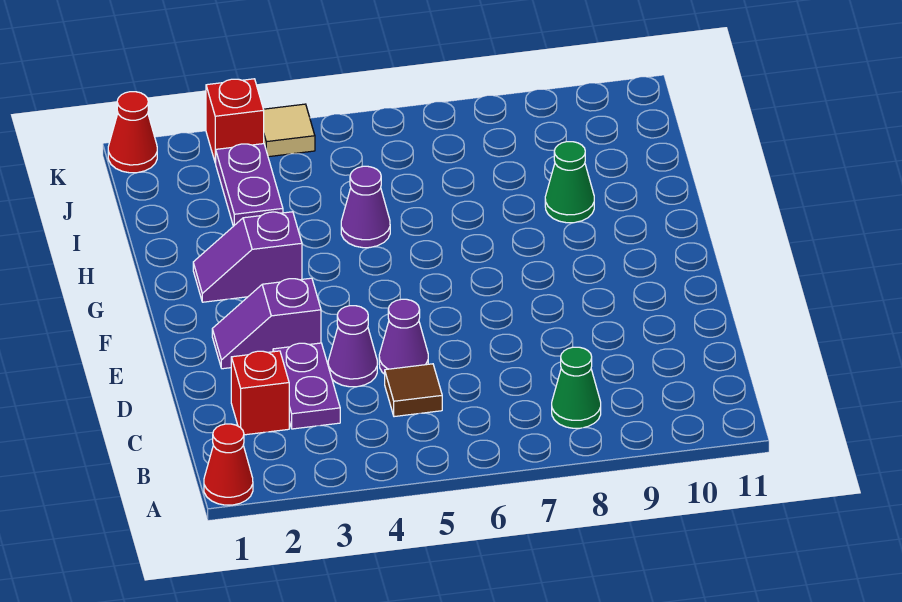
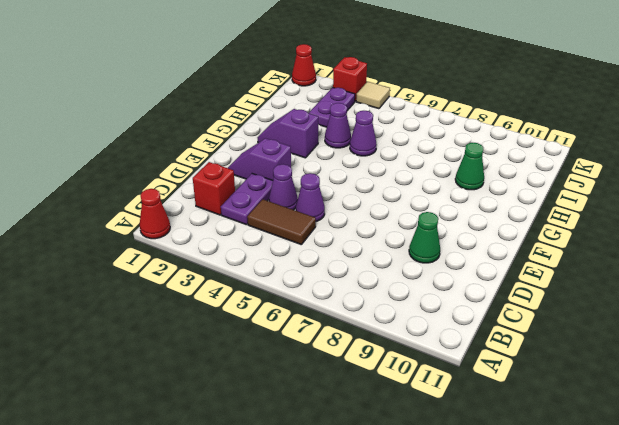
green 1x1 cone [552,347,601,428] -> green 1x1 cone moved to [409,212,440,263]
brown 1x1 tile [385,364,442,417] -> brown 1x2 tile [247,199,316,245]
none -> purple 1x1 cone [325,103,351,148]

